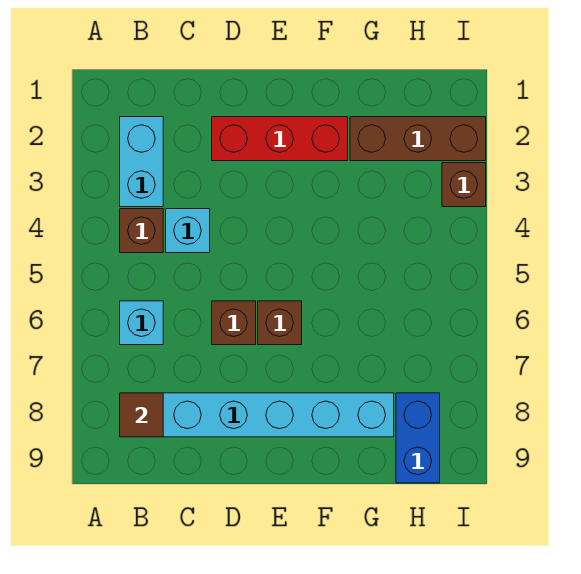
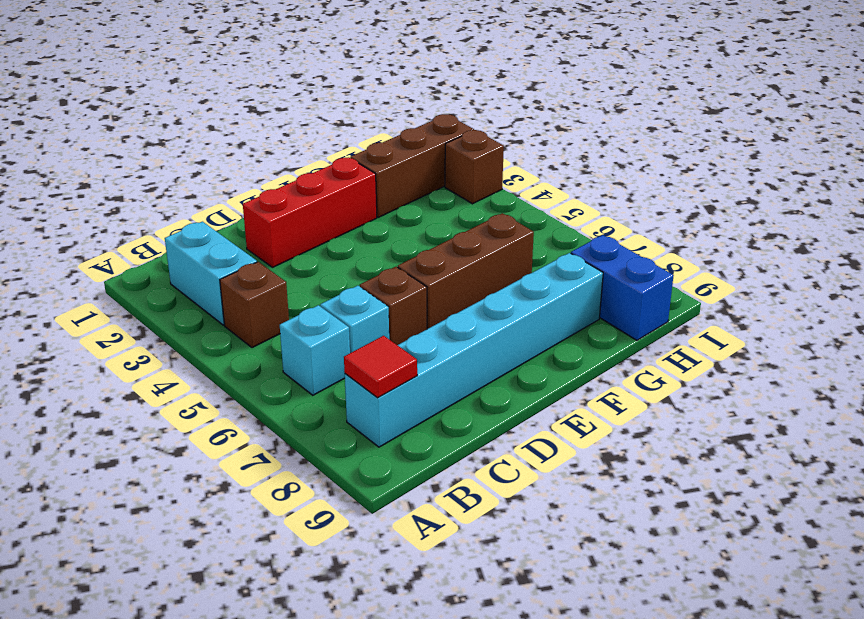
brown 1x1 tile [120,393,163,437] -> red 1x1 tile [344,336,417,398]
cyan 1x1 brick [166,209,210,253] -> cyan 1x1 brick moved to [320,286,389,353]
brown 1x1 brick [258,301,302,345] -> brown 1x3 brick [398,213,534,329]

